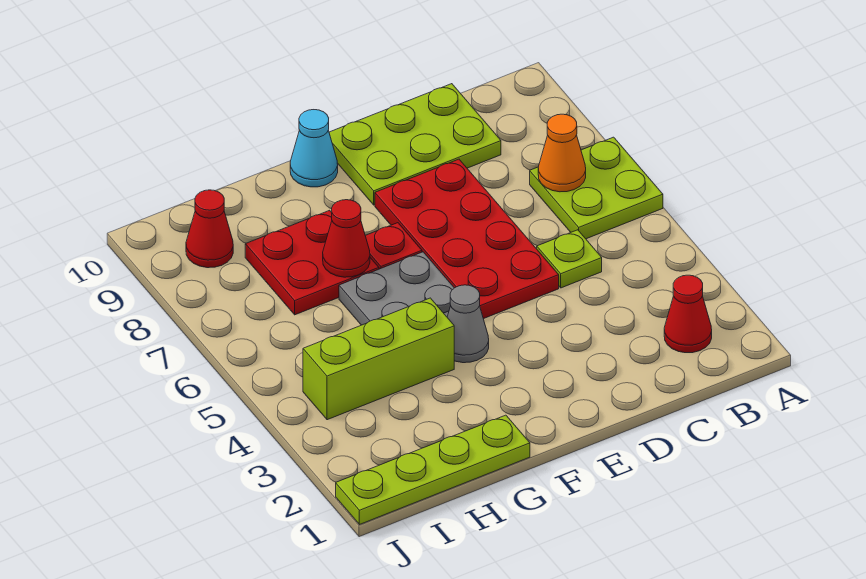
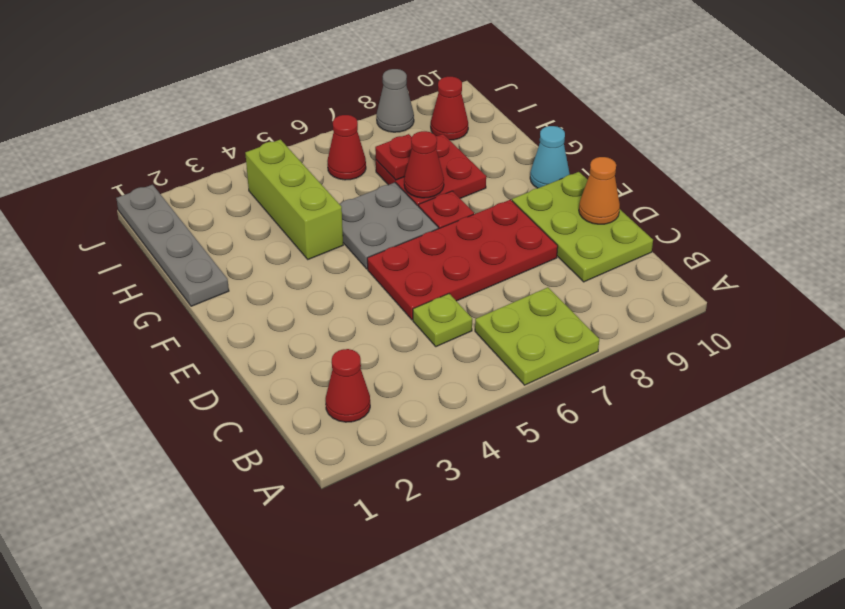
orange 1x1 cone [538,114,586,192] -> orange 1x1 cone moved to [579,157,620,224]
grey 1x1 cone [447,285,489,363] -> grey 1x1 cone moved to [377,69,414,132]
lime 1x4 plate [336,415,530,525] -> grey 1x4 plate [116,185,229,306]
none -> red 1x1 plate [375,134,412,180]
none -> red 1x1 cone [327,115,366,180]

